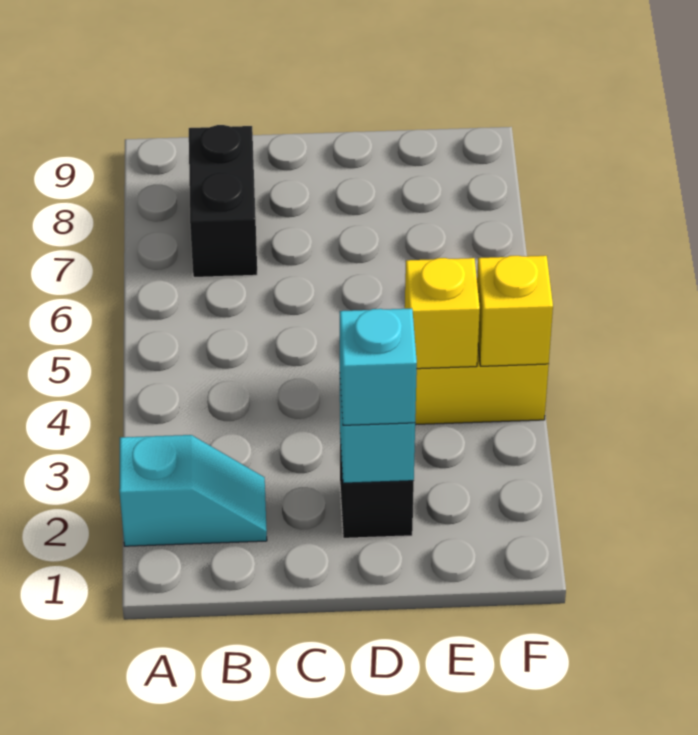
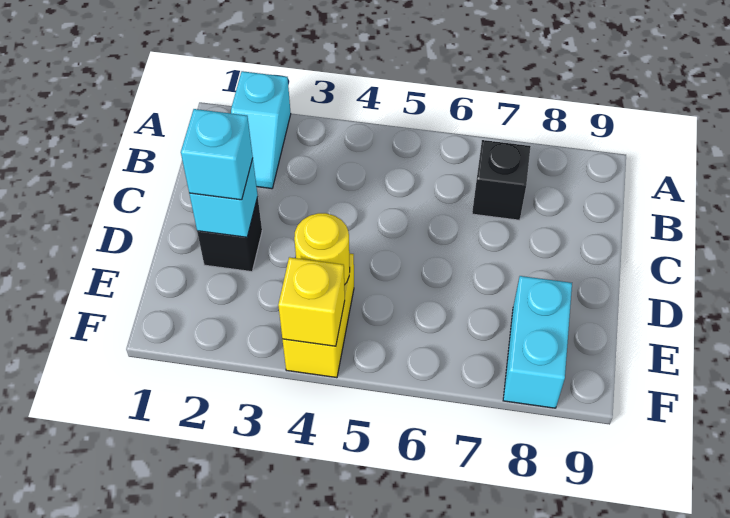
black 1x2 brick [189,125,257,277] -> black 1x1 brick [472,140,531,220]
yellow 1x1 brick [405,258,480,369] -> yellow 1x1 round brick [294,213,350,285]
none -> cyan 1x2 brick [503,276,572,408]

